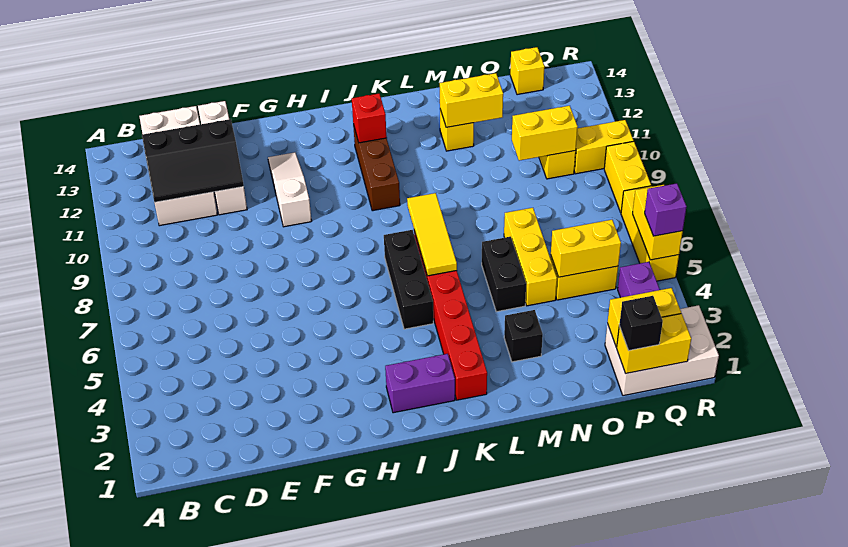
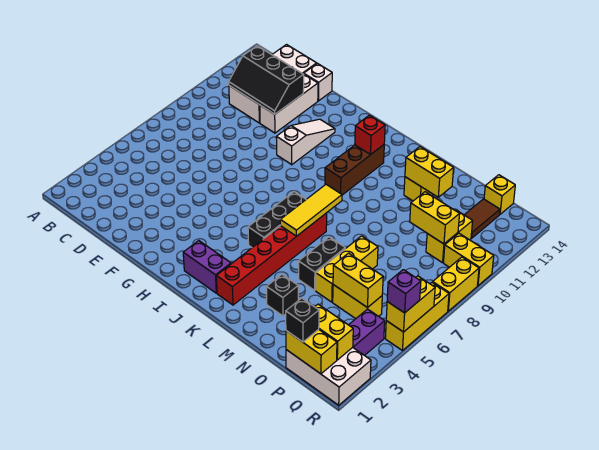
none -> brown 1x2 tile [465,199,500,238]

